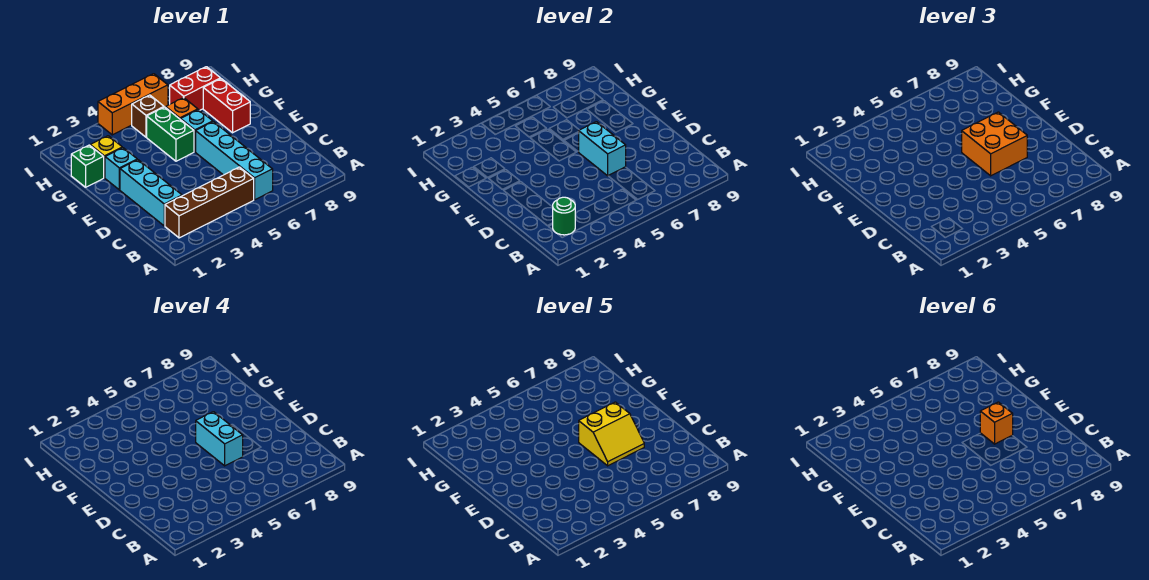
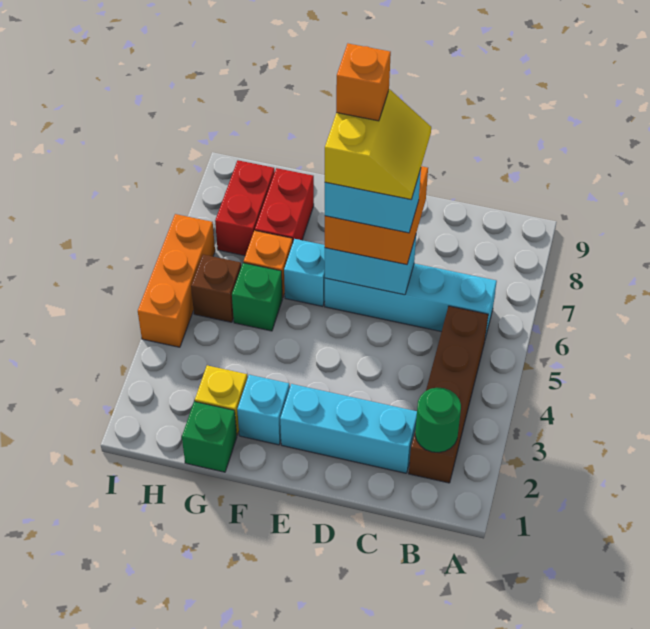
green 1x2 brick [147,107,194,161] -> green 1x1 brick [232,263,282,331]
red 1x2 brick [203,79,250,133] -> red 1x2 brick turned to [255,168,314,241]

